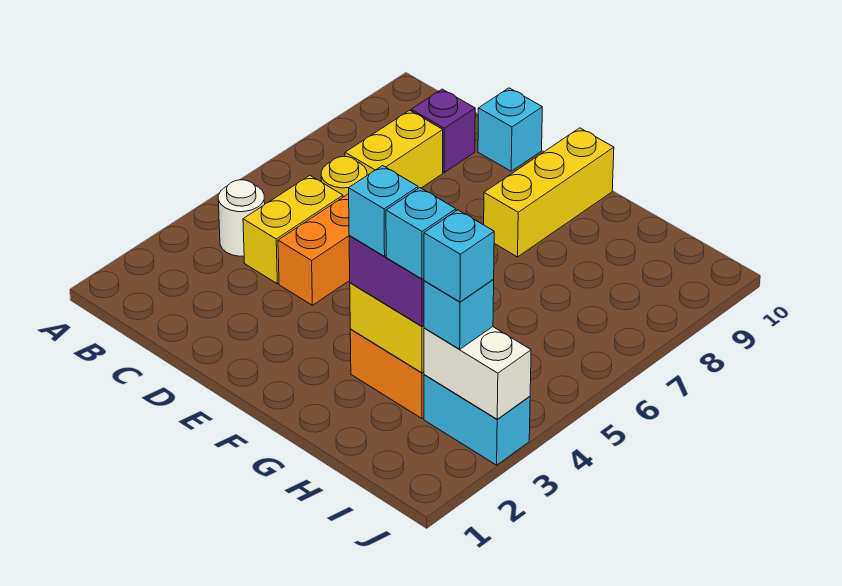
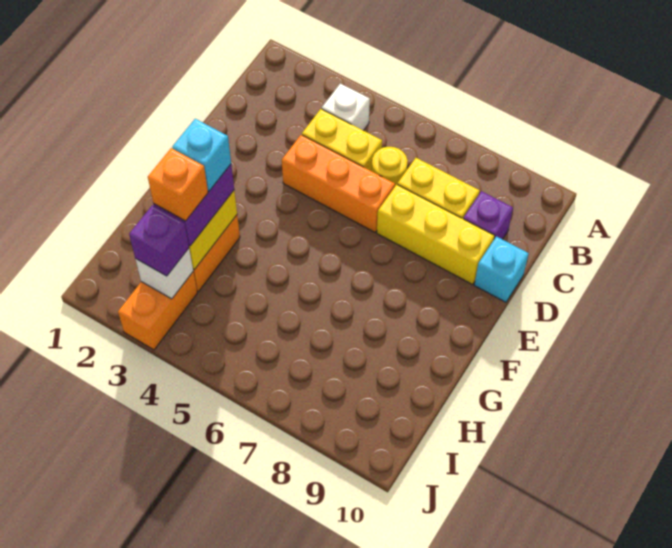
white 1x1 round brick [218,180,265,256] -> white 1x1 brick [322,84,370,130]
yellow 1x3 brick [484,128,614,257] -> yellow 1x3 brick moved to [377,185,495,284]
cyan 1x1 brick [386,188,456,279] -> orange 1x1 brick [148,148,208,221]
cyan 1x2 brick [424,375,530,465] -> orange 1x2 brick [118,272,197,350]
white 1x2 brick [424,327,531,419] -> white 1x1 brick [136,248,193,299]
cyan 1x1 brick [424,280,494,349] -> purple 1x1 brick [129,205,189,276]
cyan 1x1 brick [424,210,494,302] -> none

